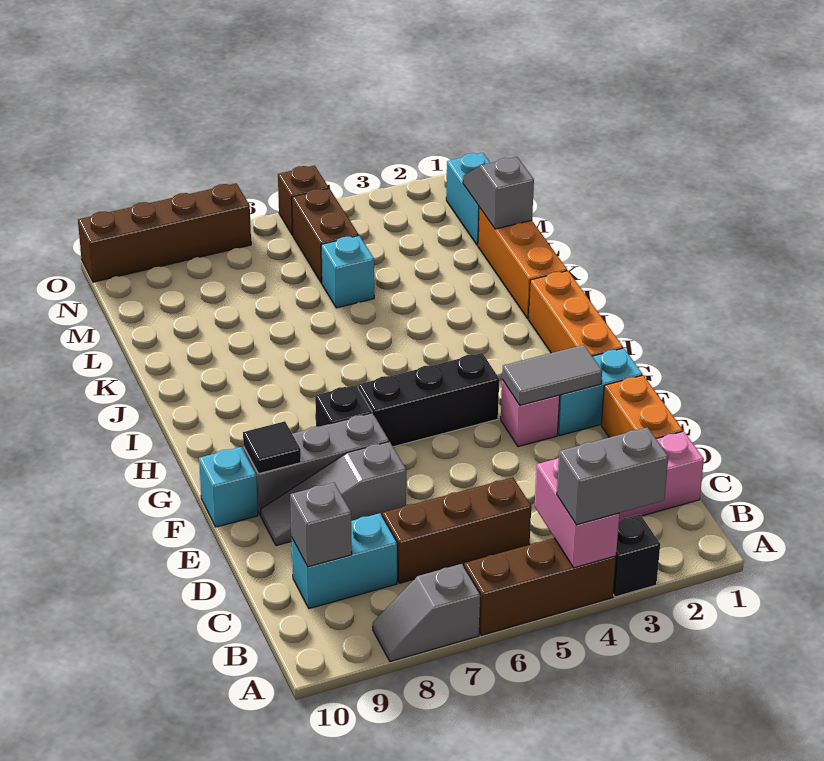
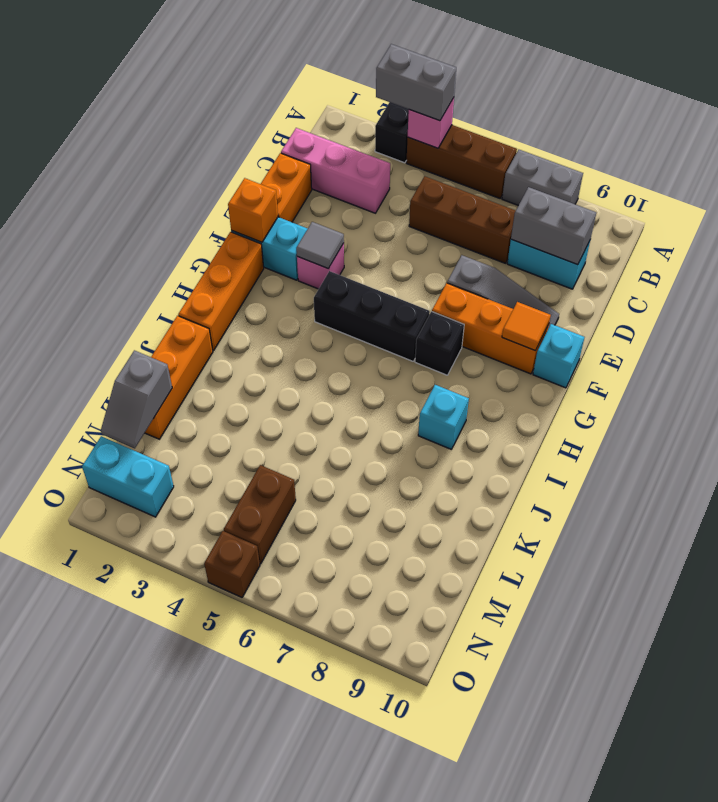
pink 1x2 brick [535,458,619,568] -> pink 1x1 brick [408,98,454,148]
grey 1x2 slope [373,564,480,662] -> grey 1x2 brick [502,150,583,206]
grey 1x1 brick [290,483,352,567] -> grey 1x2 brick [511,187,596,265]
none -> orange 1x1 brick [228,178,278,242]
grey 1x2 tile [502,345,602,405] -> grey 1x1 tile [296,222,344,269]
grey 1x3 brick [244,413,389,515] -> orange 1x3 brick [432,283,549,374]
black 1x1 tile [243,421,301,474] -> orange 1x1 tile [502,302,551,351]
cyan 1x1 brick [321,236,374,308] -> cyan 1x1 brick moved to [418,385,469,449]
cyan 1x2 brick [446,153,490,245] -> cyan 1x2 brick turned to [82,436,174,517]
brown 1x4 brick [78,183,251,282] -> none

